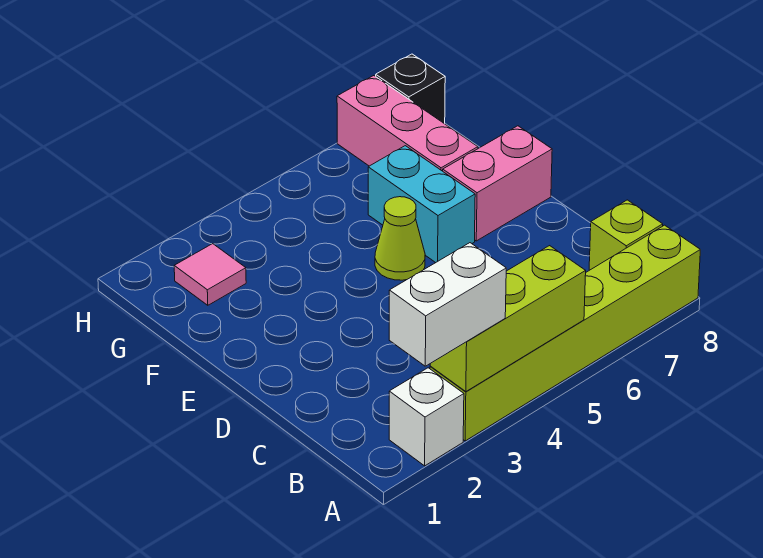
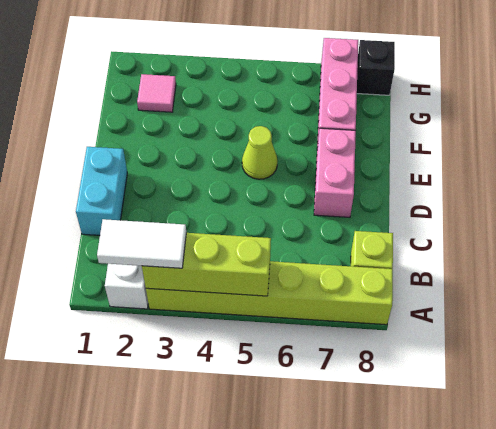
white 1x2 brick [389,243,506,366] -> white 1x2 tile [97,219,186,268]
cyan 1x2 brick [368,146,475,263] -> cyan 1x2 brick moved to [76,147,127,235]
pink 1x2 brick [443,126,552,241] -> pink 1x2 brick turned to [314,128,356,217]

